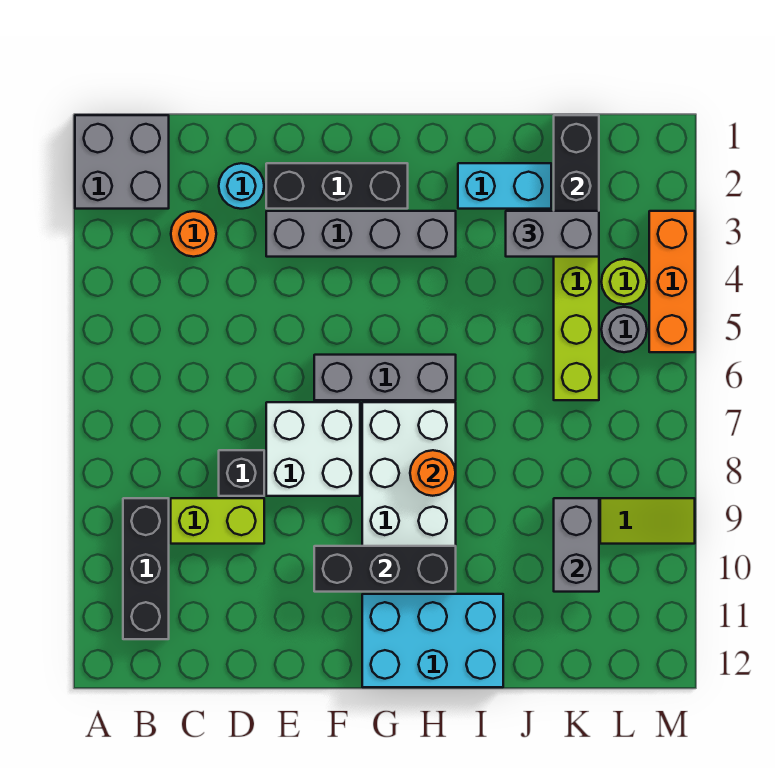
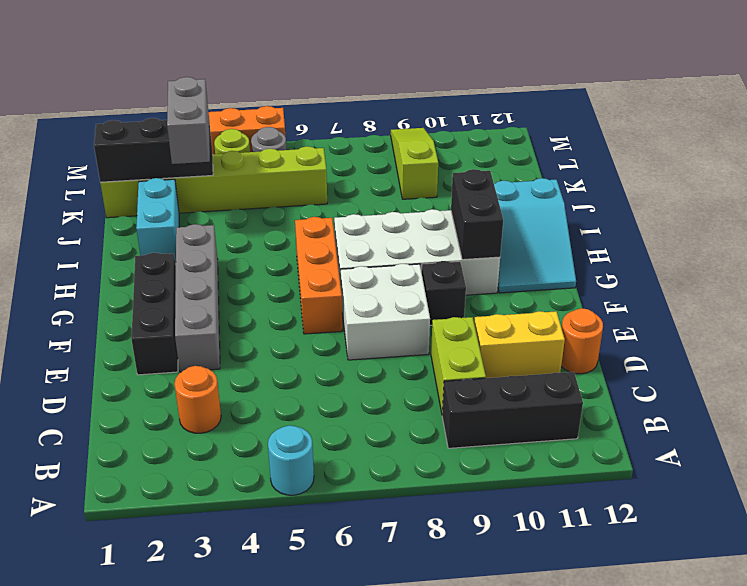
grey 2x2 brick [75,115,169,209] -> none
cyan 1x1 round brick [219,163,264,209] -> cyan 1x1 round brick moved to [268,425,314,495]
black 1x1 brick [219,450,264,496] -> black 1x1 brick moved to [422,261,466,325]
none -> yellow 1x2 brick [474,311,565,378]
grey 1x3 brick [314,355,456,400] -> orange 1x3 brick [295,217,342,334]
black 1x3 brick [314,546,456,592] -> black 1x2 brick [451,169,503,260]
cyan 2x3 brick [362,594,503,687] -> cyan 2x3 slope [494,178,576,293]
orange 1x1 round brick [410,450,456,496] -> orange 1x1 round brick moved to [561,308,603,374]
grey 1x2 brick [554,498,599,592] -> none

